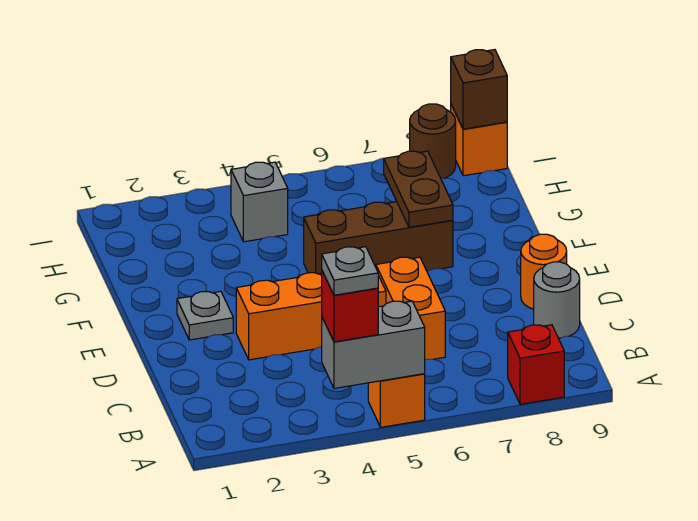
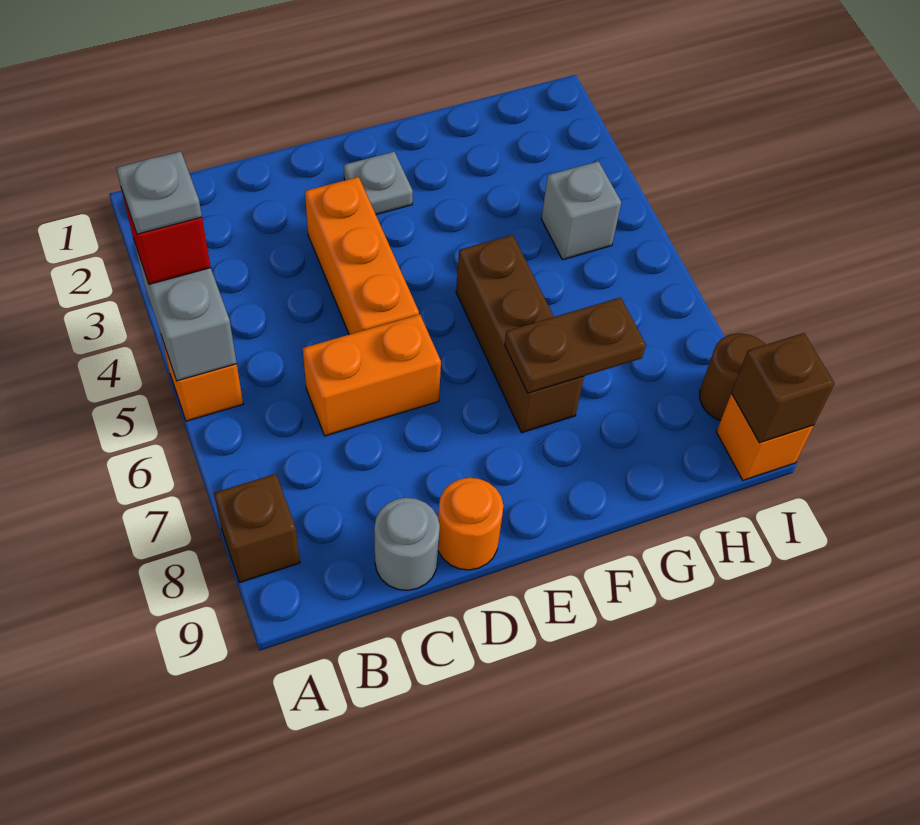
red 1x1 brick [508,325,564,404] -> brown 1x1 brick [214,474,300,582]

